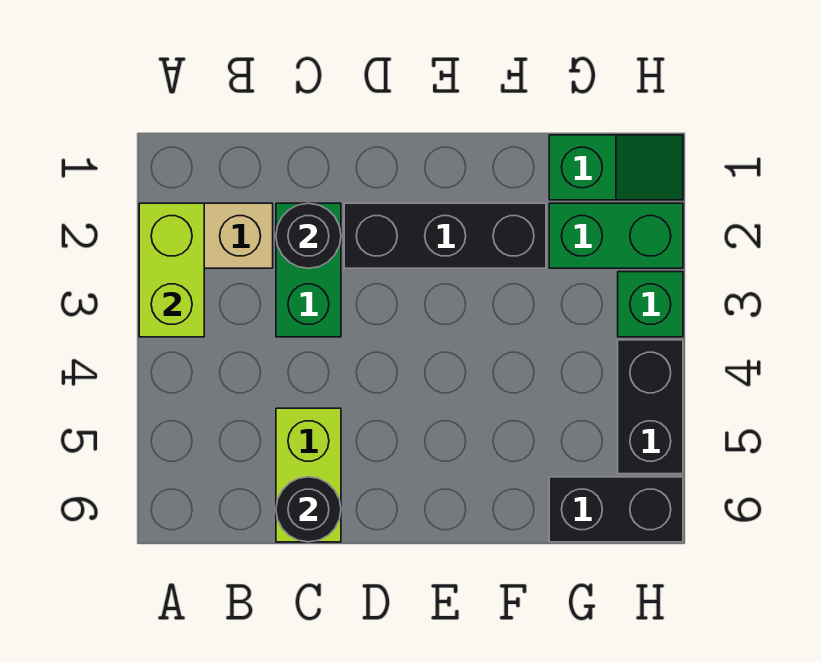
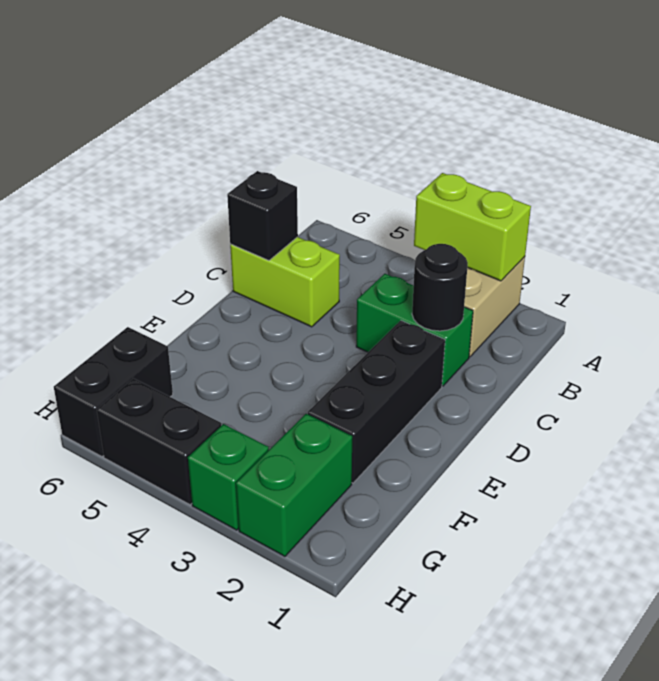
black 1x1 round brick [276,477,341,542] -> black 1x1 brick [227,171,298,260]
green 1x2 slope [549,135,683,200] -> none

